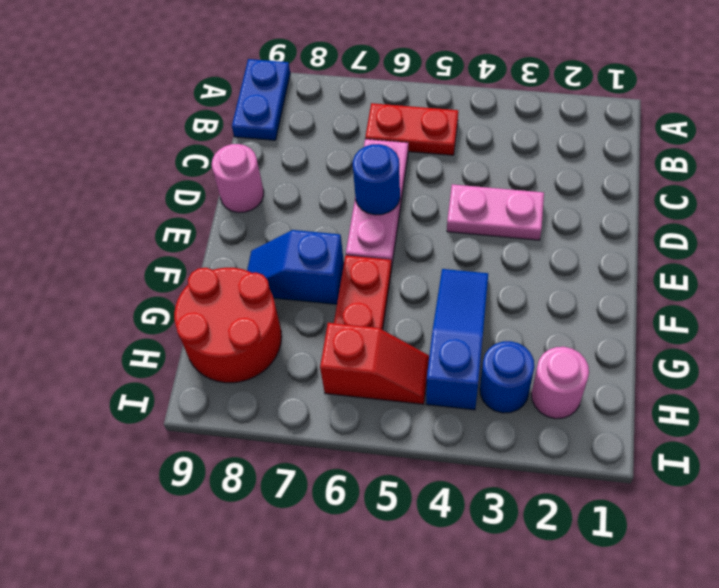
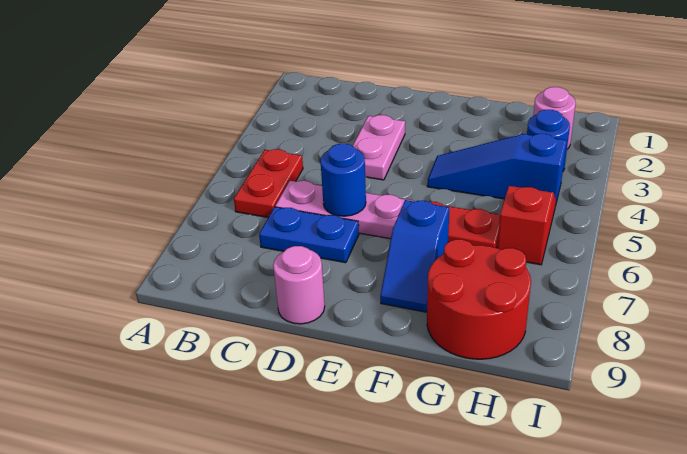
blue 1x2 plate [232,59,290,140] -> blue 1x2 plate moved to [259,207,359,263]

